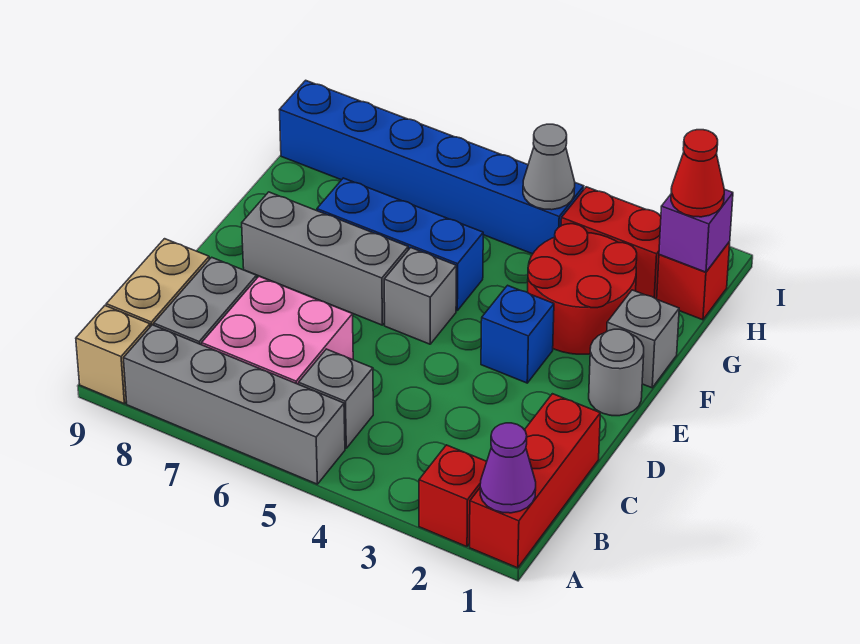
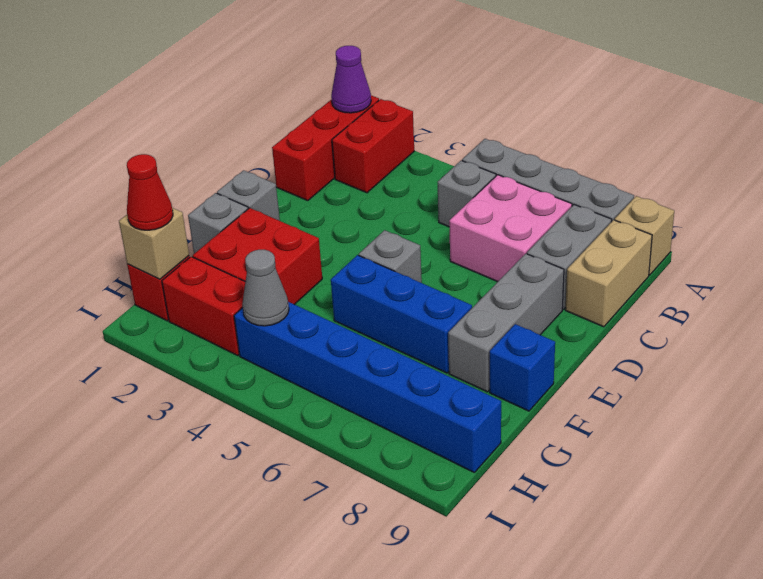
red 1x1 brick [419,445,487,547] -> red 1x2 brick [332,99,414,193]
grey 1x1 round brick [589,329,644,416] -> grey 1x1 brick [217,170,280,221]
blue 1x1 brick [481,285,554,383] -> blue 1x1 brick moved to [490,324,555,411]
grey 1x3 brick [242,192,408,325] -> grey 1x3 brick turned to [448,254,564,392]
red 2x2 round brick [528,224,637,354] -> red 2x2 brick [193,208,322,305]
purple 1x1 brick [659,189,733,272] -> tan 1x1 brick [119,208,189,279]

